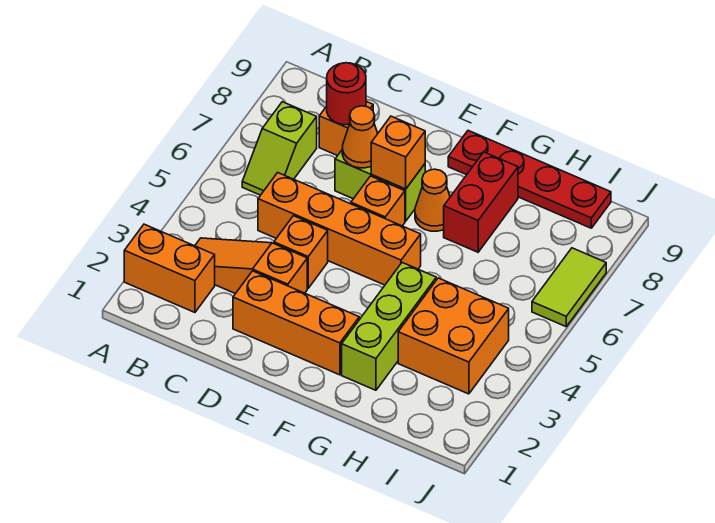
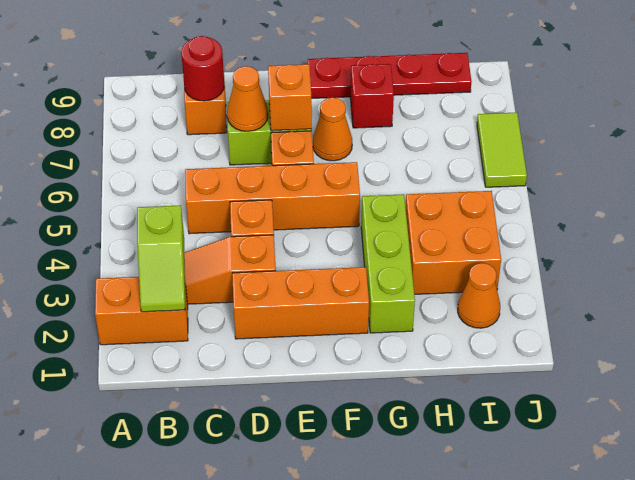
lime 1x2 slope [242,102,317,195] -> lime 1x2 slope moved to [137,205,185,312]
red 1x2 brick [444,152,518,252] -> red 1x1 brick [350,64,394,128]
none -> orange 1x1 cone [458,263,500,328]

